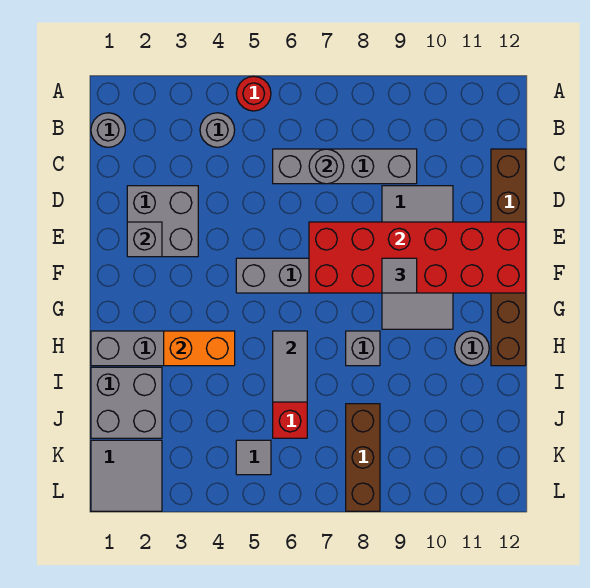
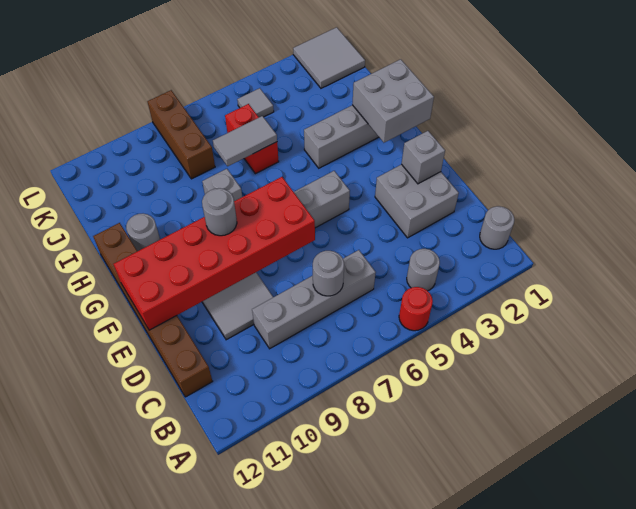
grey 1x1 tile [382,258,417,293] -> grey 1x1 round brick [202,188,237,236]
orange 1x2 brick [164,331,235,366] -> none
grey 1x2 tile [273,331,307,402] -> grey 1x2 tile turned to [213,116,277,166]
grey 2x2 brick [91,367,162,438] -> grey 2x2 brick moved to [352,59,434,143]

